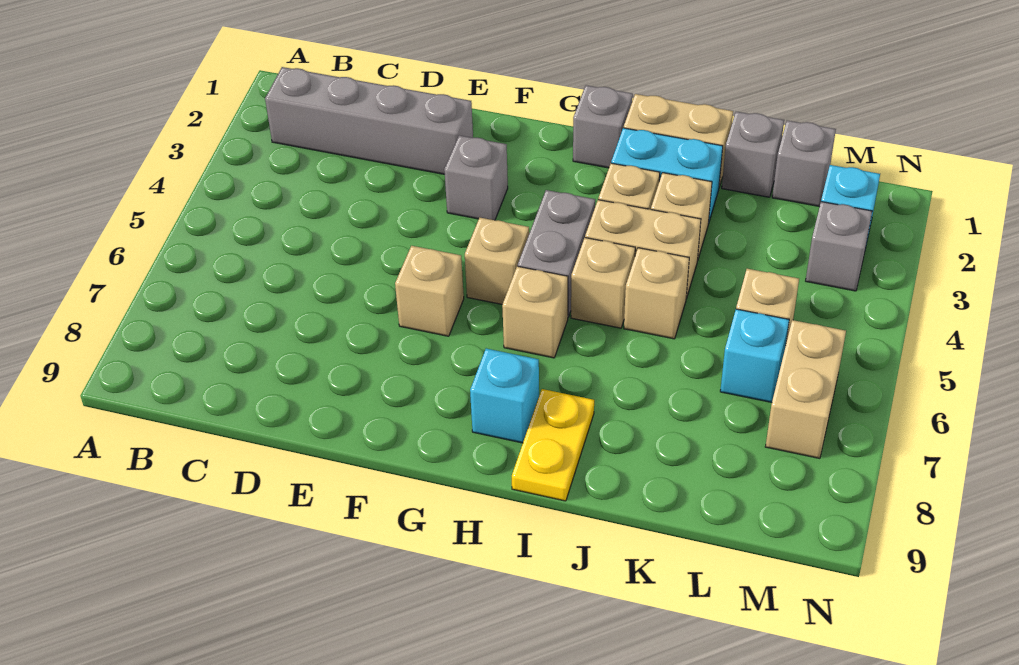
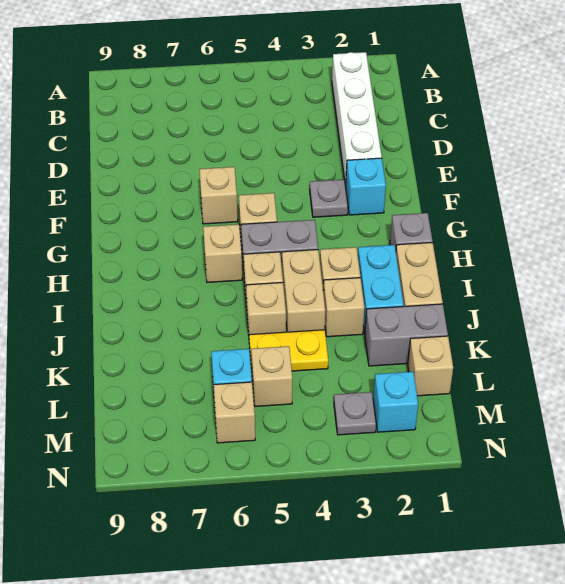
grey 1x4 brick [265,67,473,174] -> white 1x4 brick [332,52,382,186]
grey 1x1 brick [444,136,508,220] -> grey 1x1 plate [310,180,348,217]
cyan 1x1 brick [470,349,539,443] -> cyan 1x1 brick moved to [345,158,386,215]
yellow 1x2 plate [512,389,594,501] -> yellow 1x2 plate moved to [249,330,328,371]
grey 1x1 brick [722,112,784,197] -> grey 1x2 brick [365,304,448,366]
grey 1x1 brick [772,121,836,207] -> tan 1x1 brick [408,336,453,396]
grey 1x1 brick [806,202,872,291] -> grey 1x1 plate [334,392,376,435]
tan 1x2 brick [765,320,846,458] -> tan 1x1 brick [214,382,255,443]

